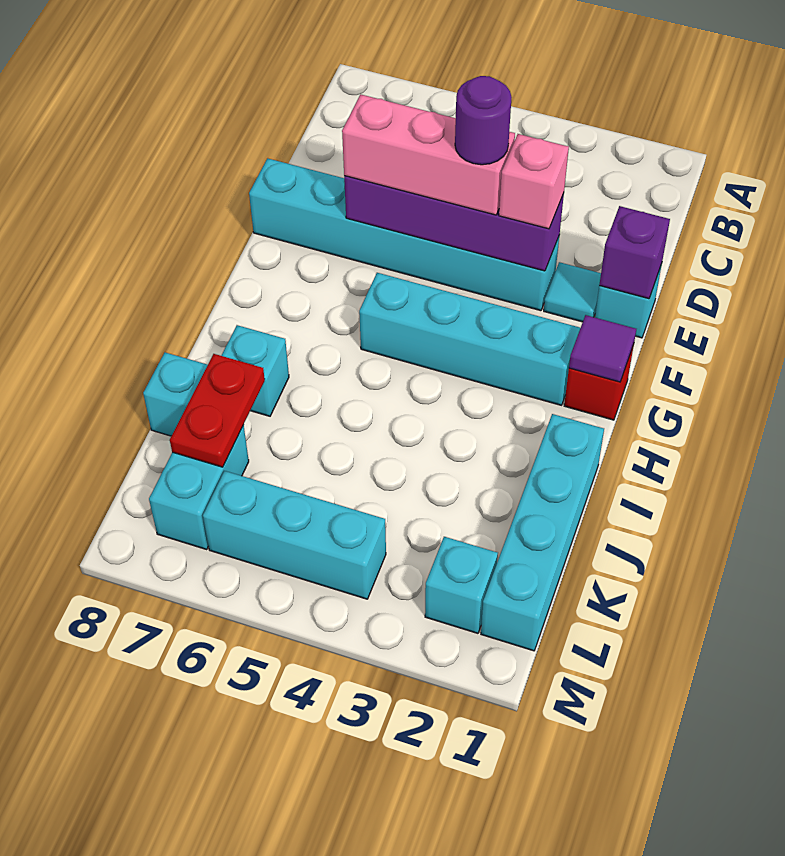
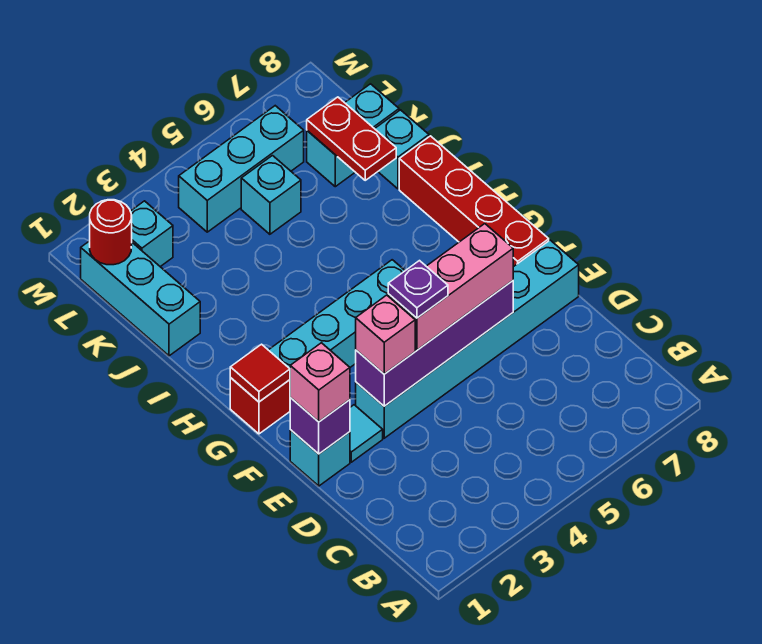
none -> pink 1x1 brick [290,343,350,422]
purple 1x1 round brick [455,76,512,165] -> purple 1x1 plate [388,261,448,318]
none -> red 1x4 brick [399,136,549,267]
purple 1x1 tile [569,315,636,382] -> red 1x1 tile [230,344,290,402]
cyan 1x4 brick [481,414,604,651] -> cyan 1x3 brick [81,241,200,356]
cyan 1x1 brick [221,325,289,416] -> cyan 1x1 brick moved to [241,156,301,234]
cyan 1x2 brick [149,425,249,549] -> cyan 1x2 brick turned to [307,84,399,187]
none -> red 1x1 round brick [90,200,132,265]

